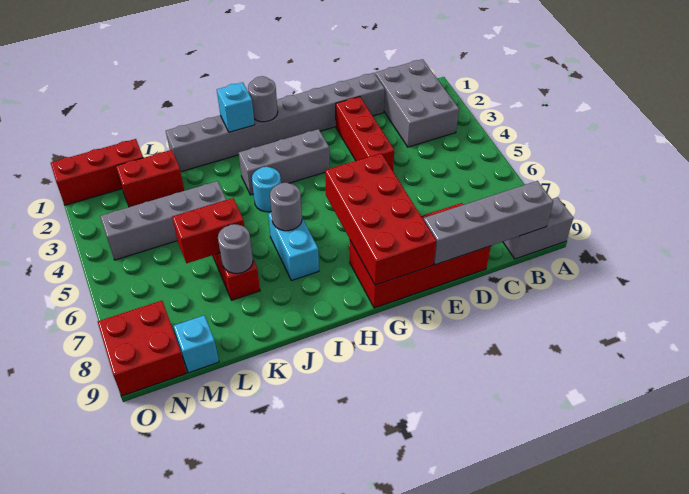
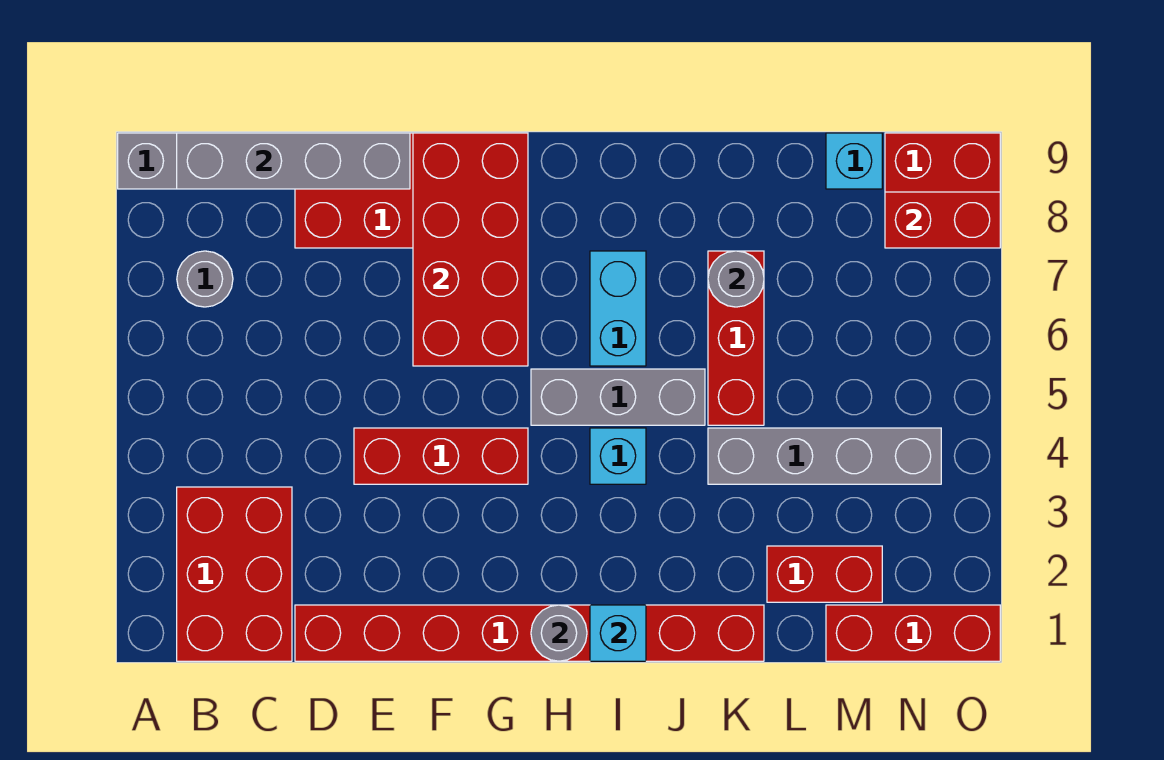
grey 2x3 brick [375,59,459,147] -> red 2x3 brick [177,487,292,661]
grey 1x8 brick [166,73,385,172] -> red 1x8 brick [295,605,764,661]
red 1x3 brick [336,97,394,171] -> red 1x3 brick turned to [354,428,528,484]
grey 1x3 brick [239,129,330,195] -> grey 1x3 brick moved to [531,369,705,425]
cyan 1x1 round brick [252,167,281,212] -> cyan 1x1 brick [590,428,646,484]
grey 1x1 round brick [270,183,302,231] -> grey 1x1 round brick moved to [177,251,233,307]
red 1x2 brick [172,198,244,263] -> red 1x2 brick moved to [885,192,1000,248]

